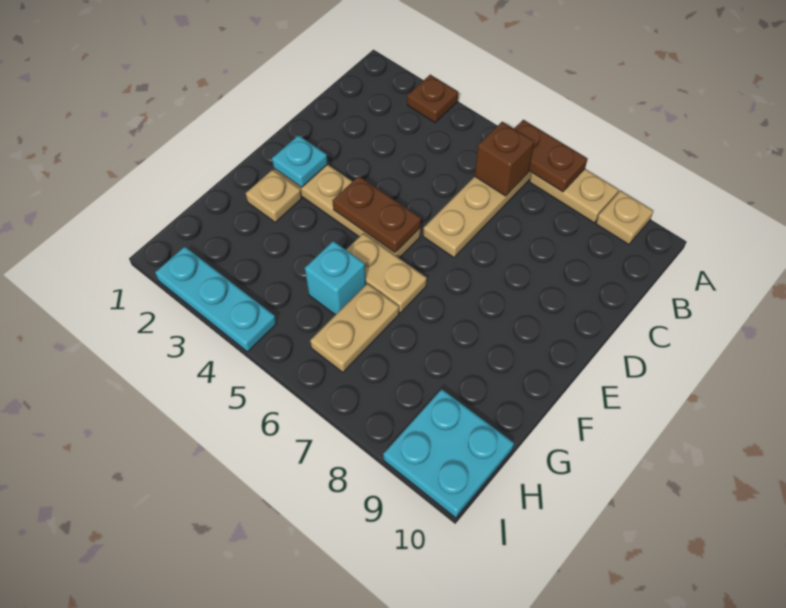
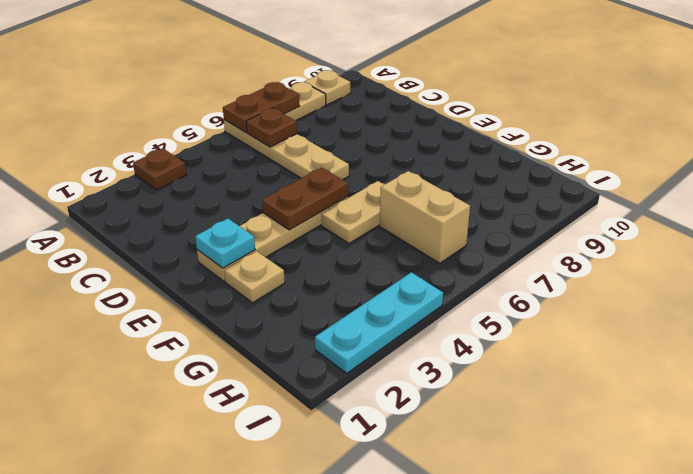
brown 1x1 brick [475,122,534,196] -> brown 1x1 plate [246,108,297,147]
cyan 1x1 brick [305,241,366,315] -> none
tan 1x2 plate [310,284,399,372] -> tan 1x2 brick [380,171,470,263]
cyan 2x2 plate [383,389,514,518] -> none

